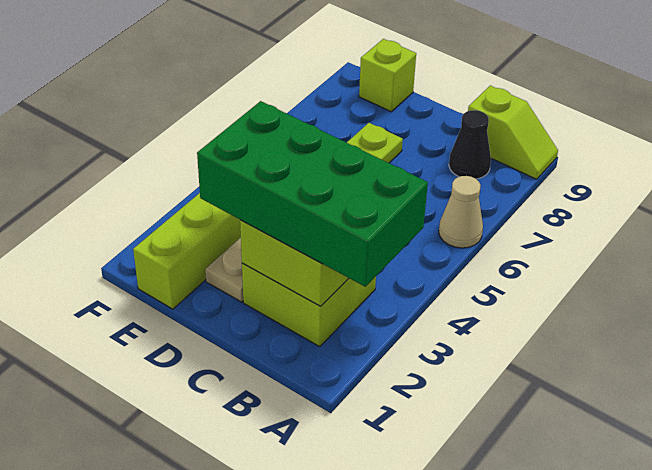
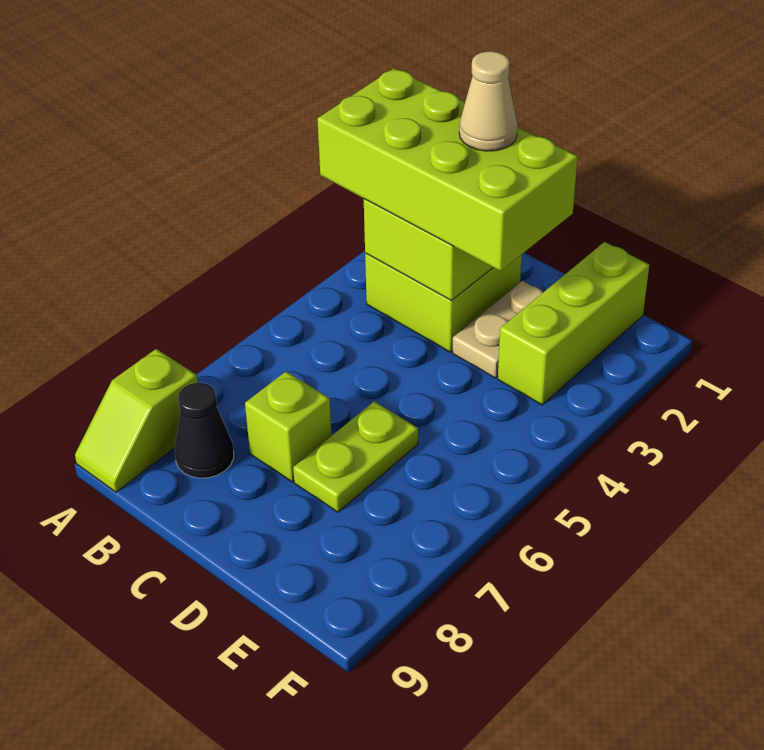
green 2x4 brick [197,101,428,287] -> lime 2x4 brick [317,68,578,271]
tan 1x1 cone [439,176,483,248] -> tan 1x1 cone moved to [459,51,517,151]
lime 1x2 slope [468,86,558,179] -> lime 1x2 slope turned to [75,349,198,492]
lime 1x1 brick [359,39,416,112] -> lime 1x1 brick moved to [245,371,331,482]

